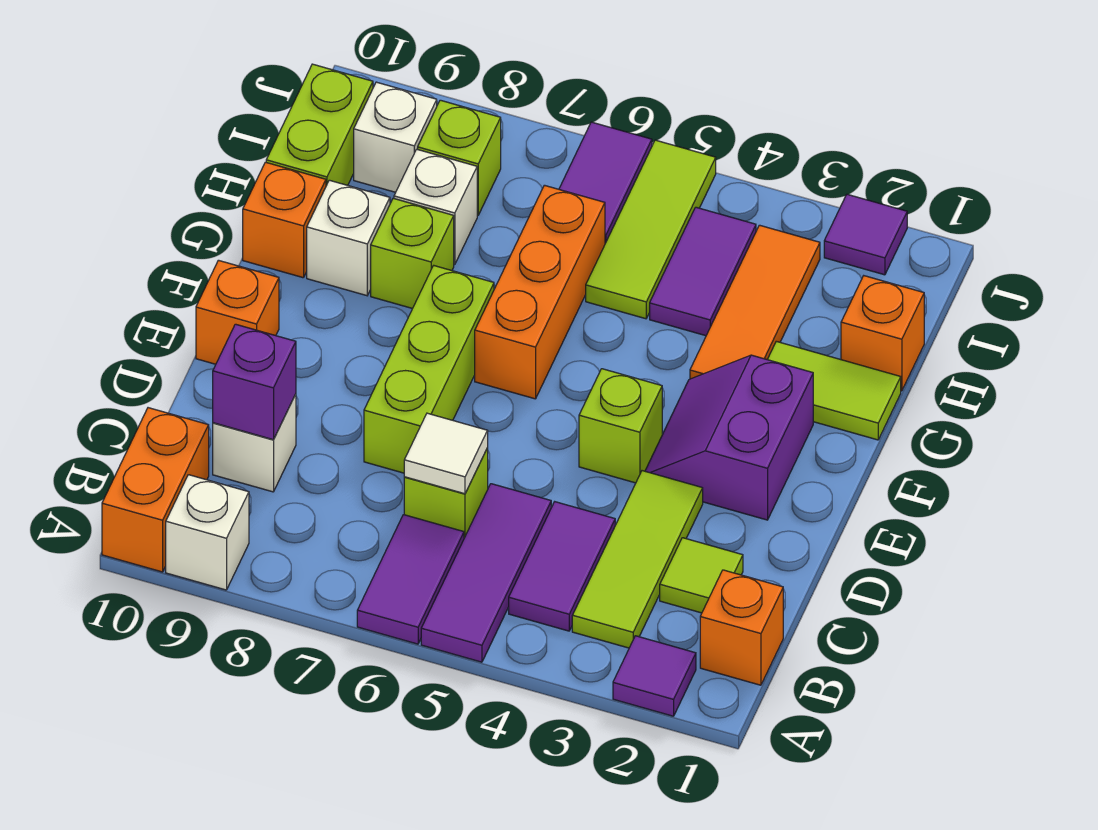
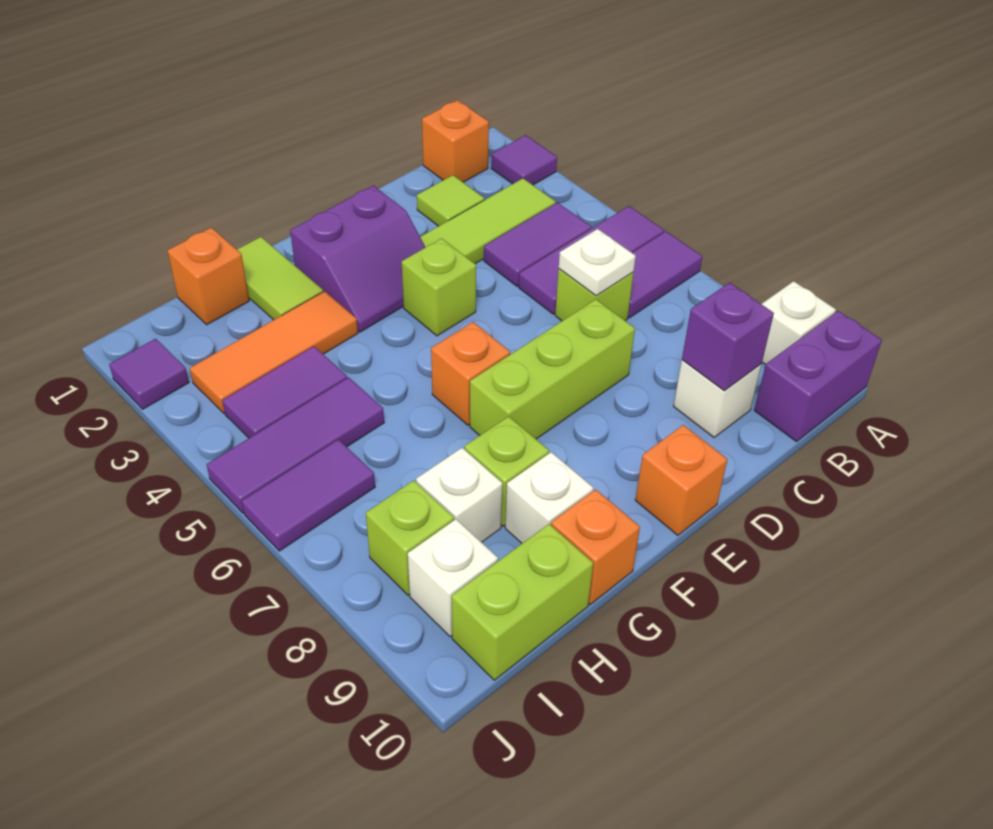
orange 1x2 brick [102,408,209,572] -> purple 1x2 brick [754,311,882,442]
white 1x1 tile [404,413,488,494] -> white 1x1 plate [559,229,636,296]
orange 1x3 brick [475,185,605,399] -> orange 1x1 brick [431,322,510,425]
lime 1x3 tile [586,140,716,319] -> purple 1x3 tile [207,377,384,513]

